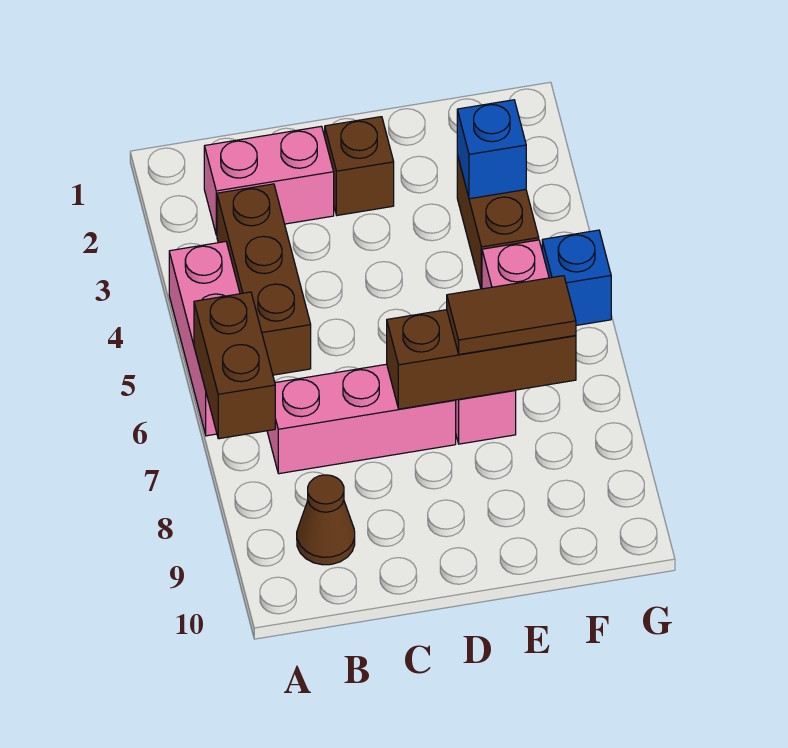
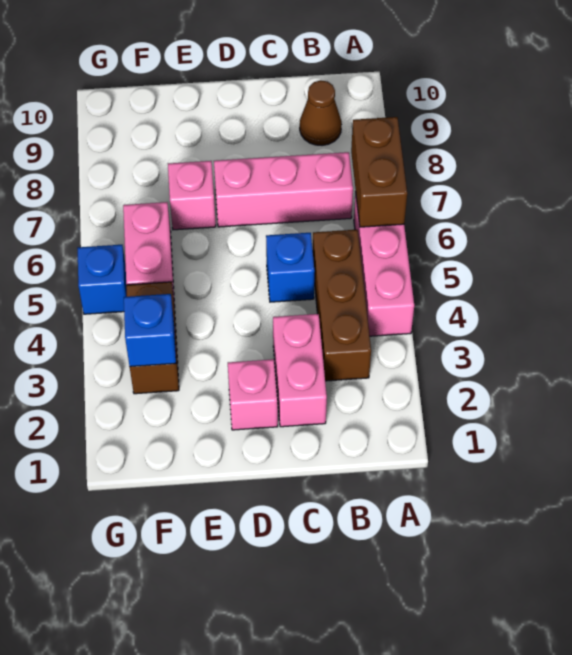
pink 1x2 brick [204,126,334,235] -> pink 1x2 brick turned to [273,314,327,427]
none -> blue 1x1 brick [266,233,315,302]
brown 1x1 brick [325,117,394,215] -> pink 1x1 brick [228,359,278,430]
brown 1x3 brick [387,310,576,409] -> none
brown 1x2 tile [447,276,576,354] -> none

